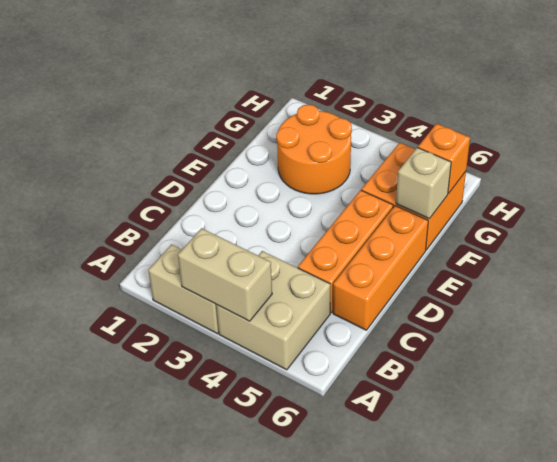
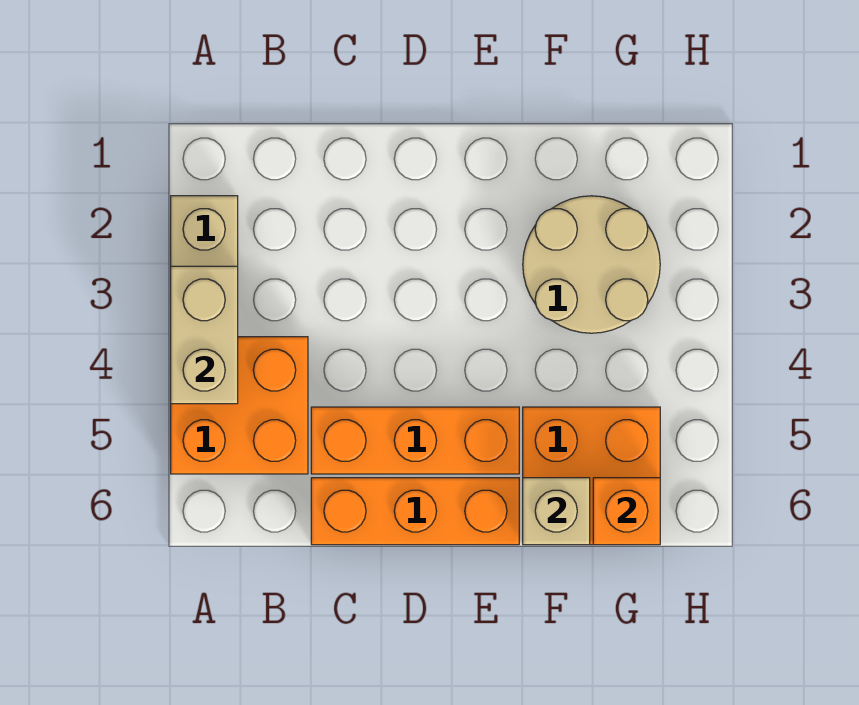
tan 2x2 brick [216,251,330,370] -> orange 2x2 brick [171,337,308,474]
orange 2x2 round brick [276,105,352,194] -> tan 2x2 round brick [523,196,660,333]

